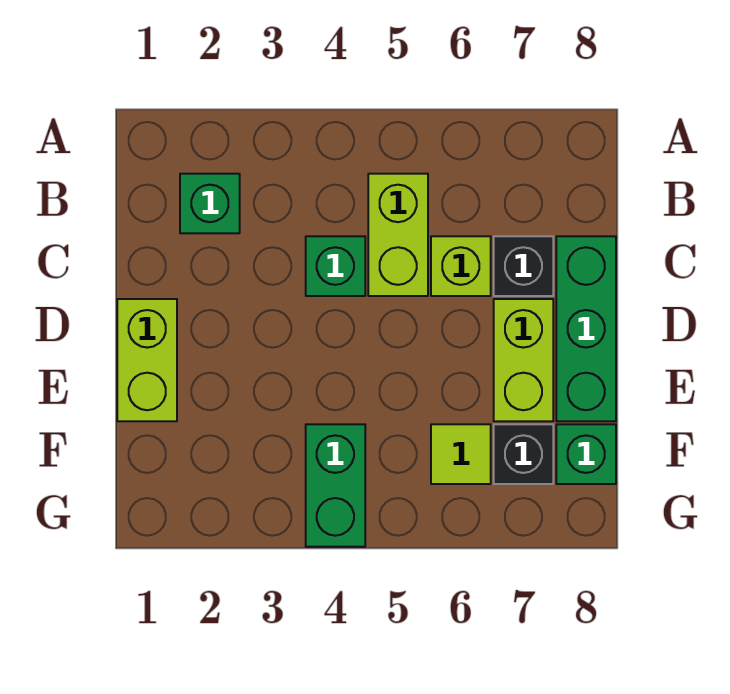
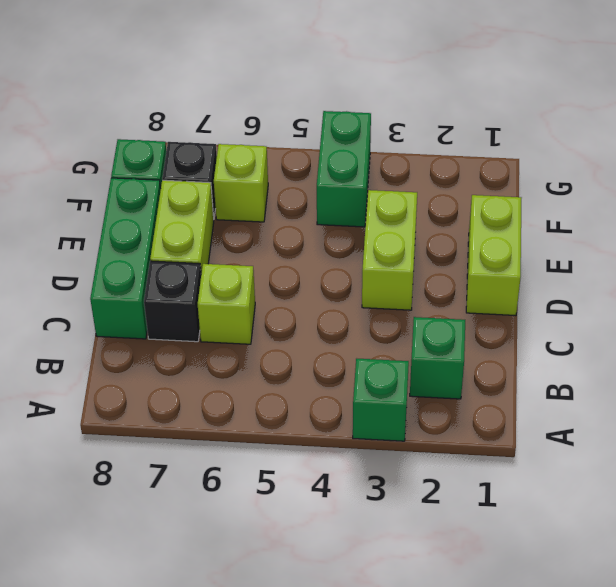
lime 1x2 brick [368,174,428,296] -> lime 1x2 brick moved to [362,190,417,310]
green 1x1 brick [306,236,365,296] -> green 1x1 brick moved to [353,359,409,441]
lime 1x1 tile [431,424,491,484] -> lime 1x1 brick [214,144,268,222]

